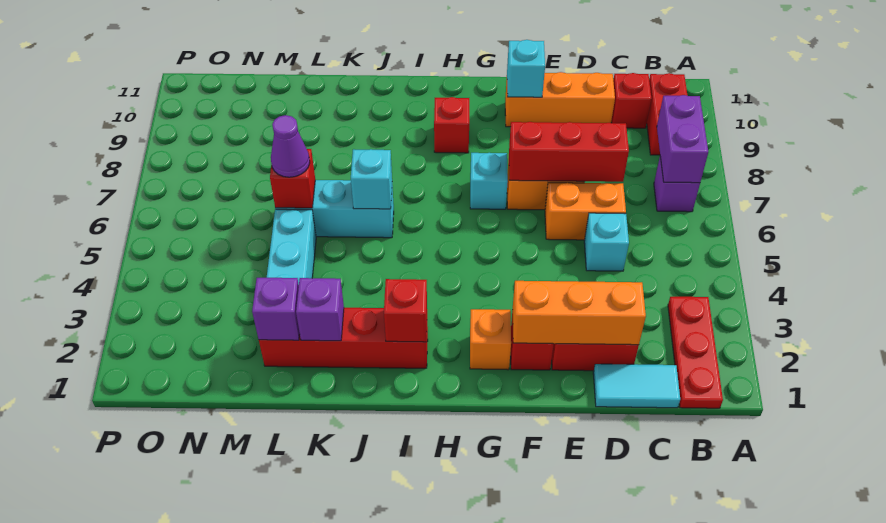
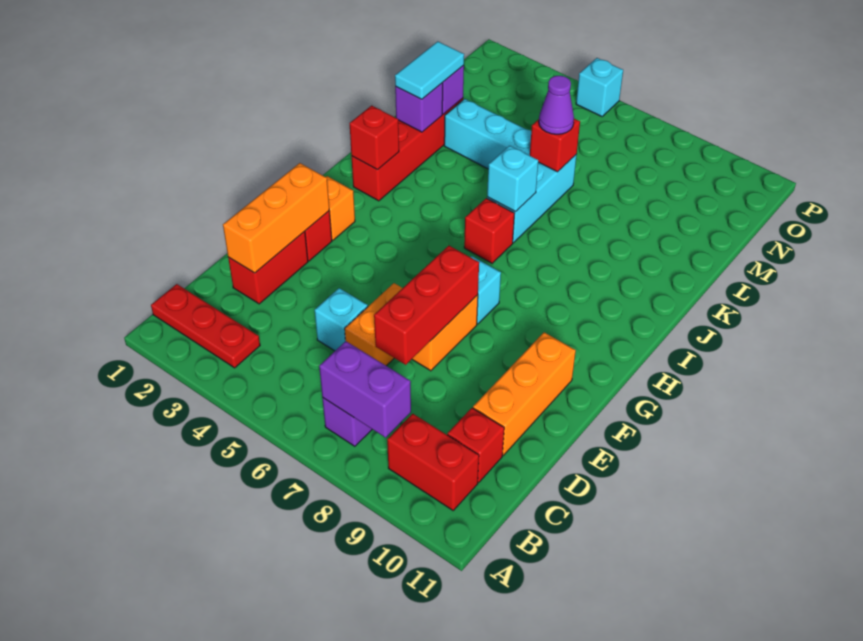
cyan 1x2 tile [593,364,680,408] -> cyan 1x2 tile moved to [395,41,464,99]
cyan 1x1 brick [507,40,545,97] -> cyan 1x1 brick moved to [576,58,623,116]
red 1x1 brick [434,97,469,153] -> red 1x1 brick moved to [464,198,515,263]

